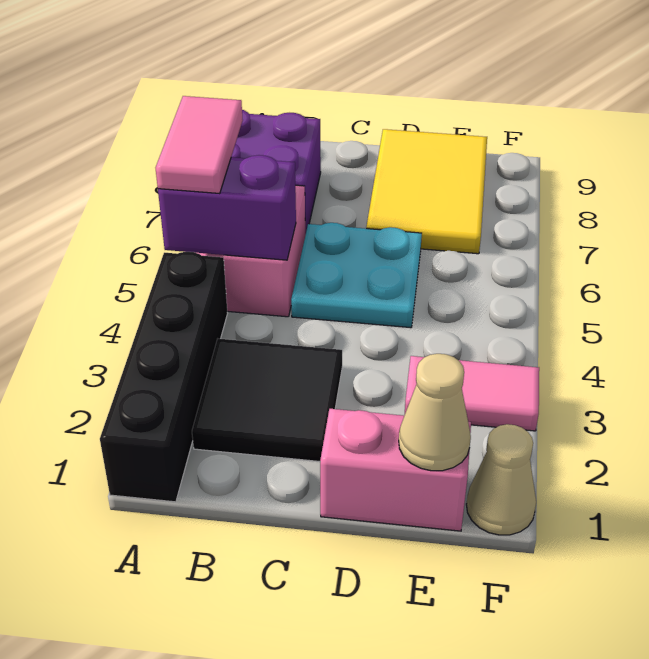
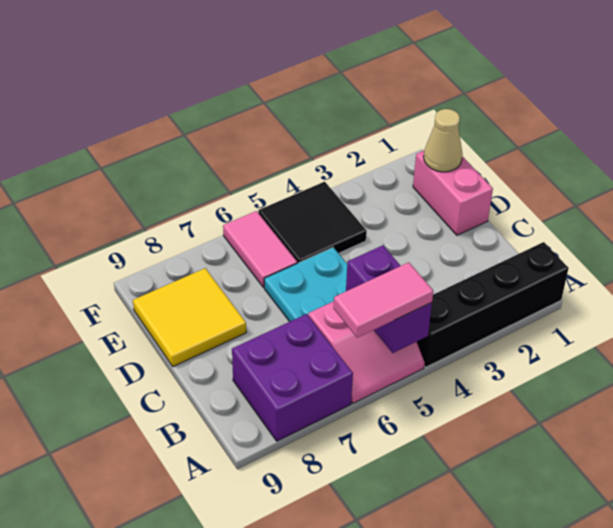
black 2x2 tile [192,339,342,462] -> black 2x2 tile moved to [258,182,367,263]
yellow 2x3 tile [366,129,487,254] -> yellow 2x2 tile [133,268,246,367]
pink 1x2 tile [405,356,539,431] -> pink 1x2 tile moved to [223,211,297,287]
tan 1x1 cone [466,424,536,535] -> none

